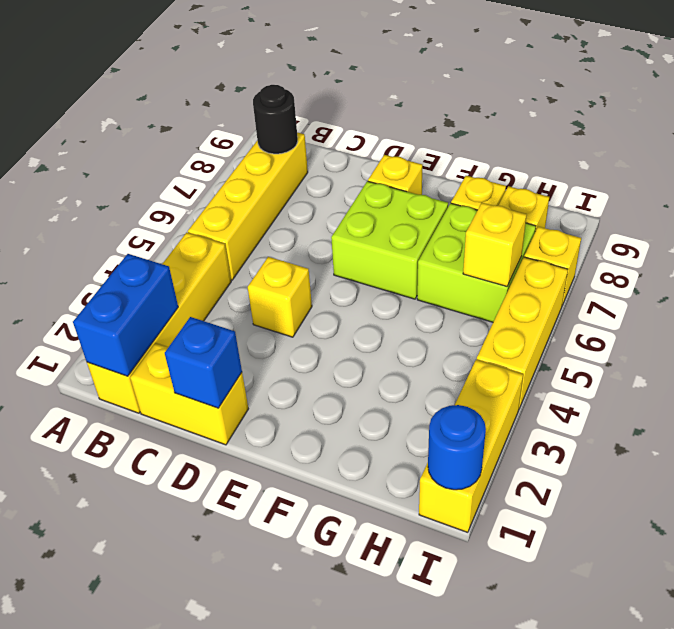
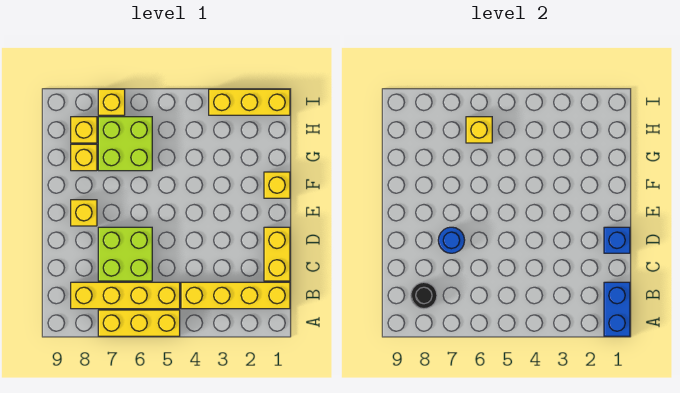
blue 1x2 brick [73,254,178,376] -> blue 1x2 brick turned to [604,282,630,336]
yellow 1x1 brick [248,257,312,337] -> yellow 1x1 brick moved to [264,172,290,198]
lime 2x2 brick [331,181,448,299] -> lime 2x2 brick moved to [98,227,152,281]
blue 1x1 round brick [428,405,486,490] -> blue 1x1 round brick moved to [438,227,465,253]
yellow 1x3 brick [477,257,568,409] -> yellow 1x3 brick moved to [98,310,180,336]

